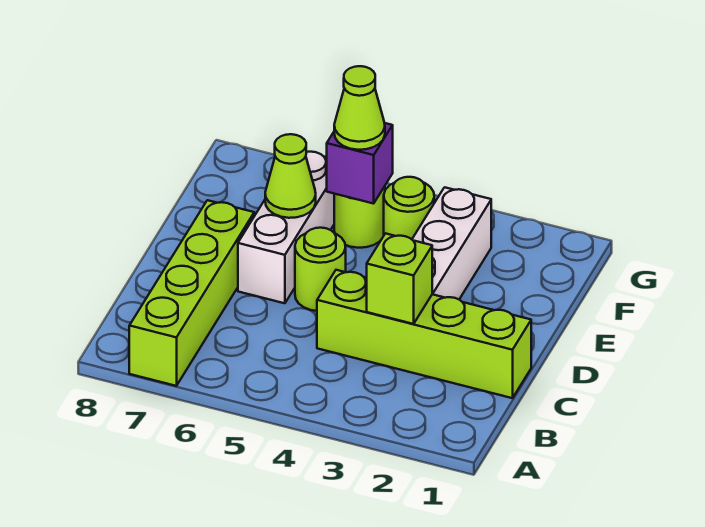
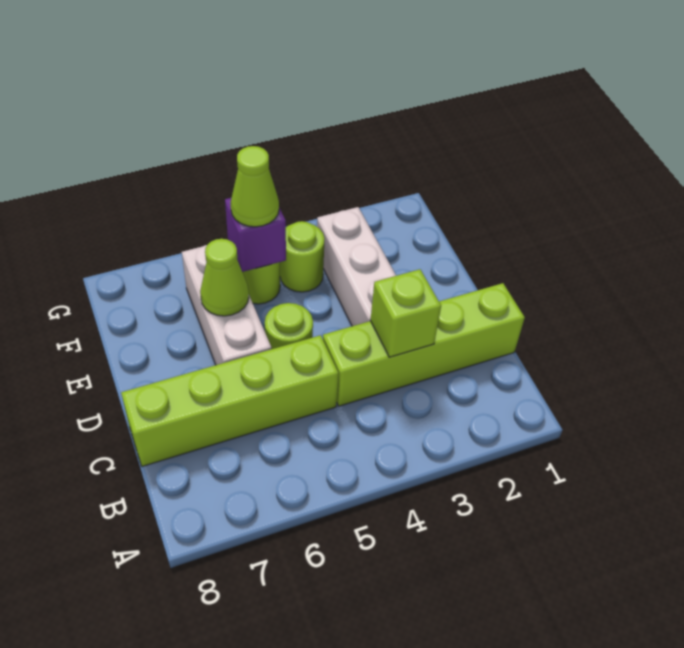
lime 1x4 brick [129,200,254,386] -> lime 1x4 brick turned to [121,335,338,467]

